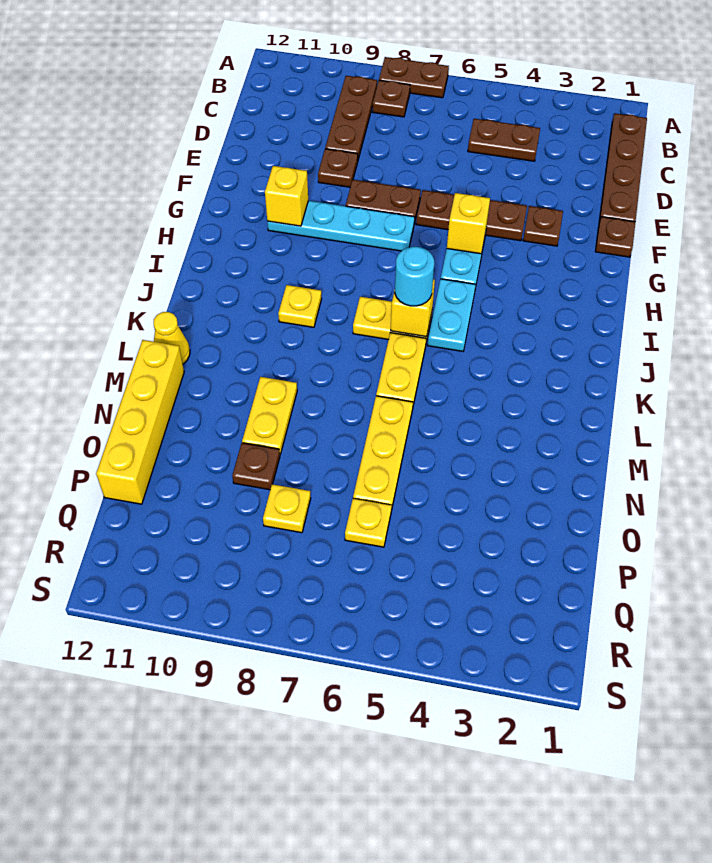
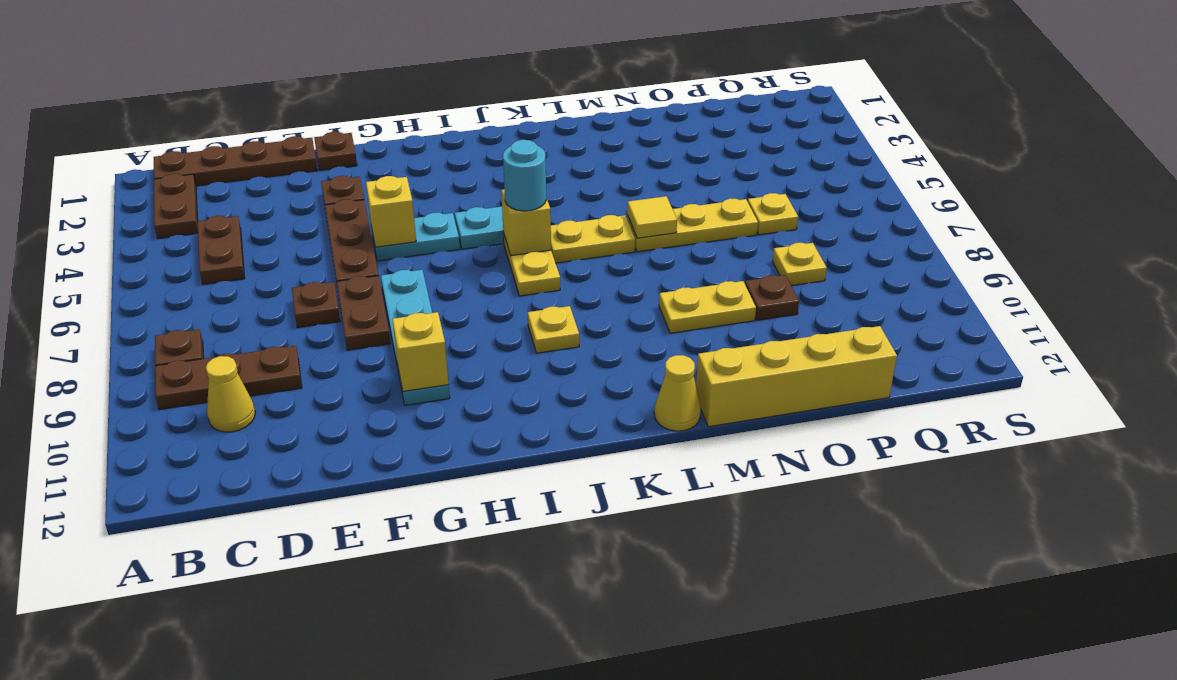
brown 1x2 plate [379,57,449,98] -> brown 1x2 plate moved to [154,174,198,239]
none -> yellow 1x1 cone [206,356,255,432]
brown 1x1 plate [318,149,358,187] -> brown 1x1 plate moved to [292,282,340,328]
none -> yellow 1x1 tile [627,196,677,238]

